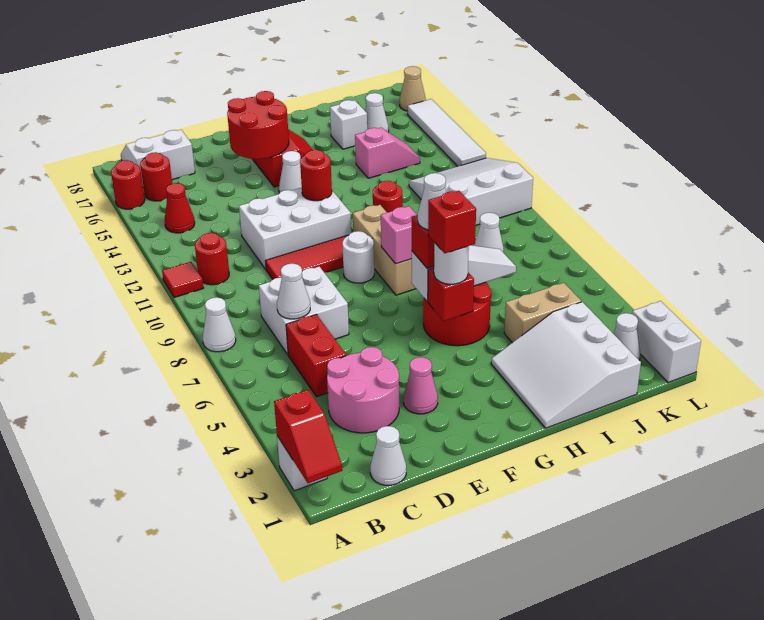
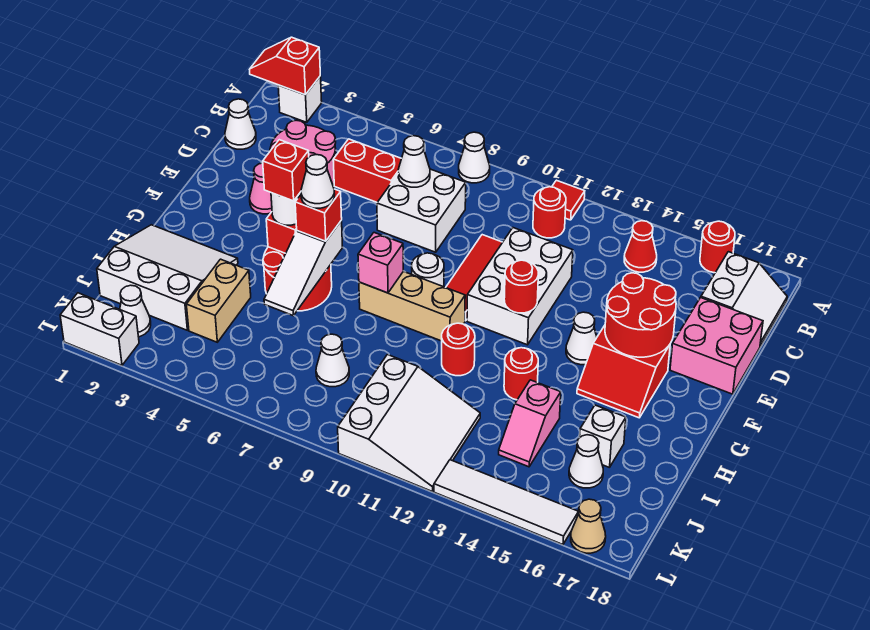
red 1x1 round brick [140,152,172,201] -> red 1x1 round brick moved to [504,348,538,400]
none -> pink 2x2 brick [670,298,763,394]

